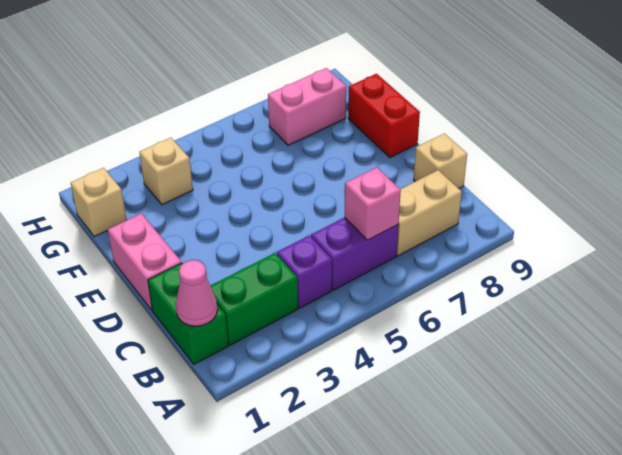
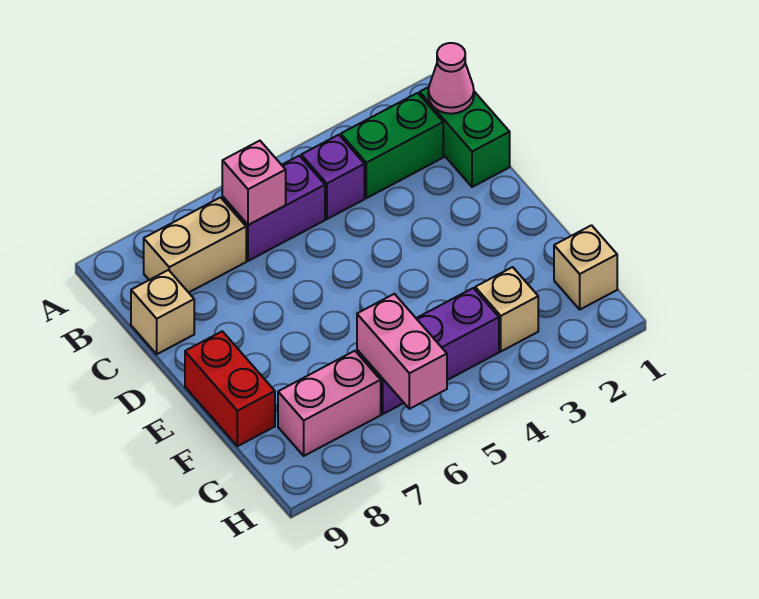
pink 1x2 brick [108,214,182,310] -> pink 1x2 brick moved to [357,294,447,409]
none -> purple 1x3 brick [357,288,499,414]

